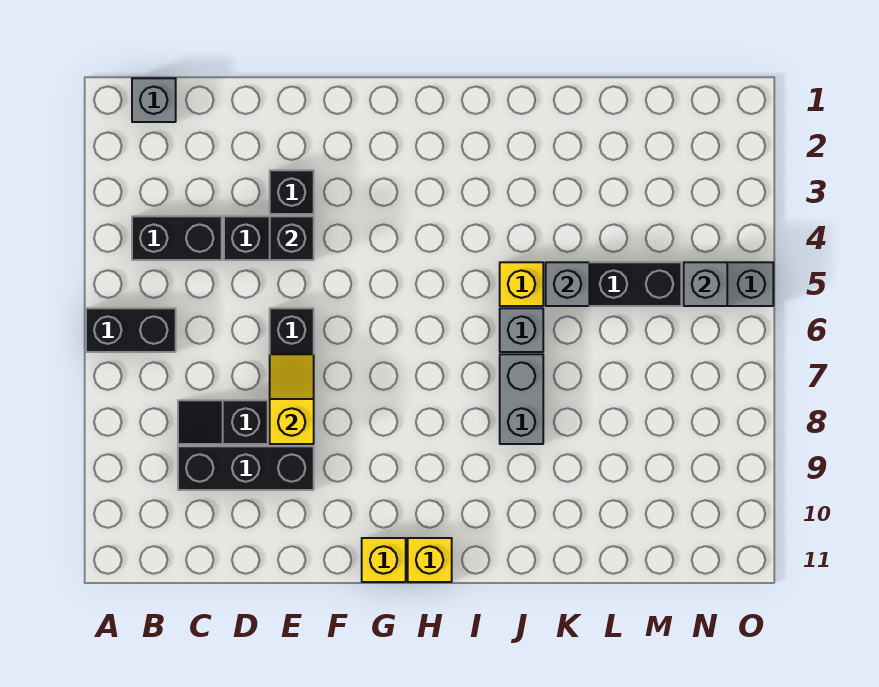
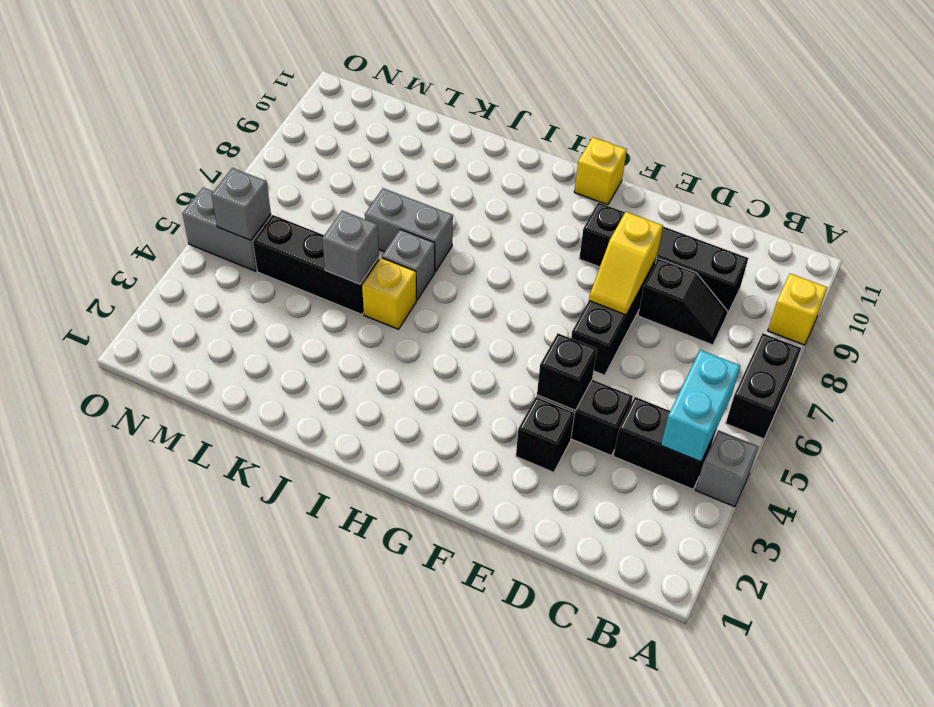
black 1x2 brick [86,308,176,352] -> black 1x2 brick turned to [726,333,801,439]
grey 1x1 brick [132,78,176,122] -> grey 1x1 brick moved to [696,430,758,507]
none -> cyan 1x2 brick [661,350,740,462]
black 1x3 brick [178,446,314,490] -> black 1x4 brick [579,203,748,314]
yellow 1x1 brick [408,538,452,582] -> yellow 1x1 brick moved to [768,274,827,345]
grey 1x2 brick [500,354,543,444] -> grey 1x2 brick turned to [365,188,453,272]

